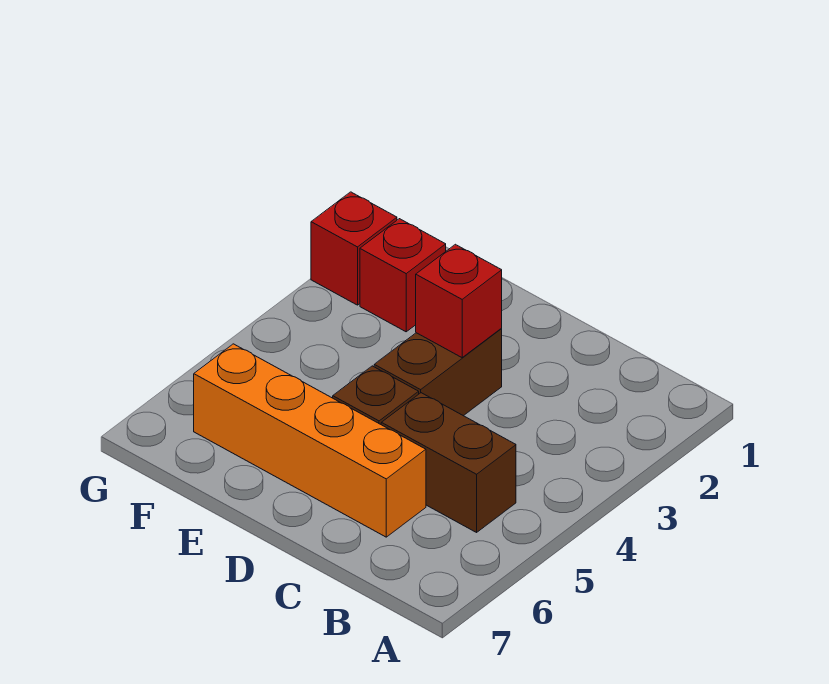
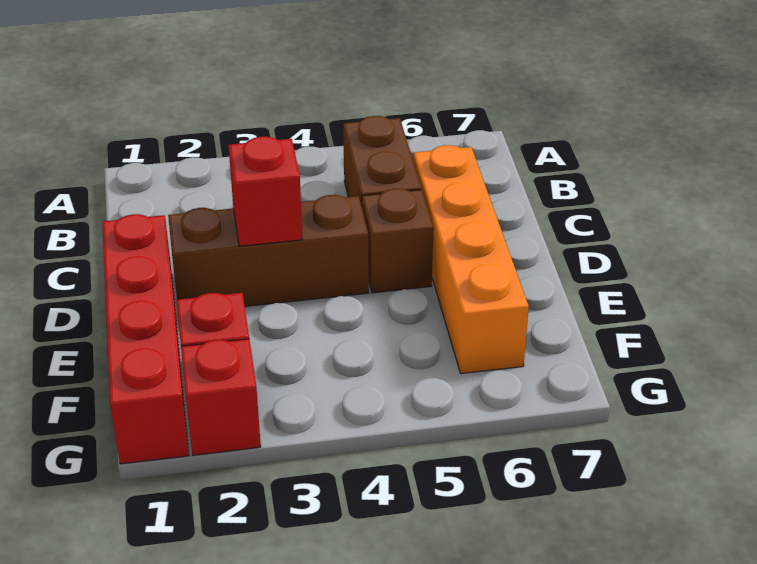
none -> red 1x4 brick [102,214,189,464]
brown 1x2 brick [374,329,502,416] -> brown 1x3 brick [168,195,369,306]

